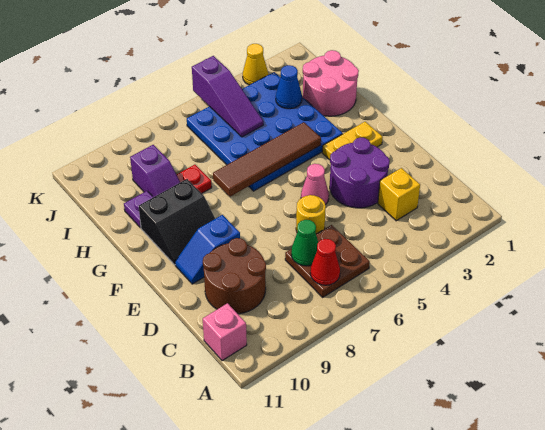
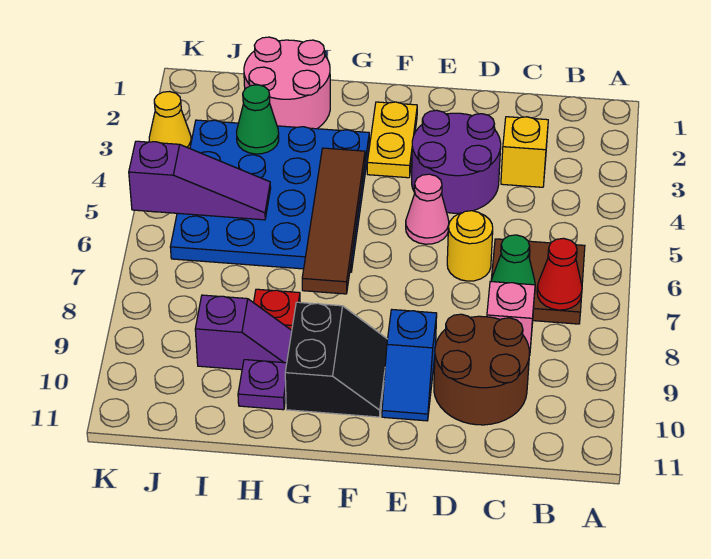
pink 1x1 brick [203,303,247,361] -> pink 1x1 brick moved to [487,281,535,355]
blue 1x1 cone [276,65,302,109] -> green 1x1 cone [237,85,279,154]

